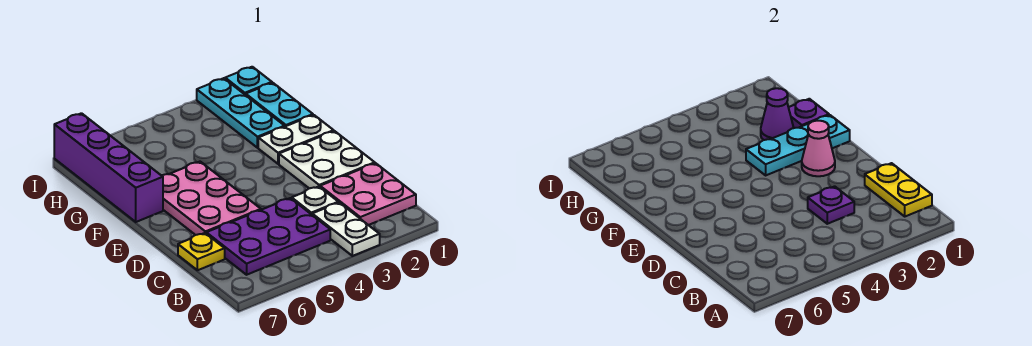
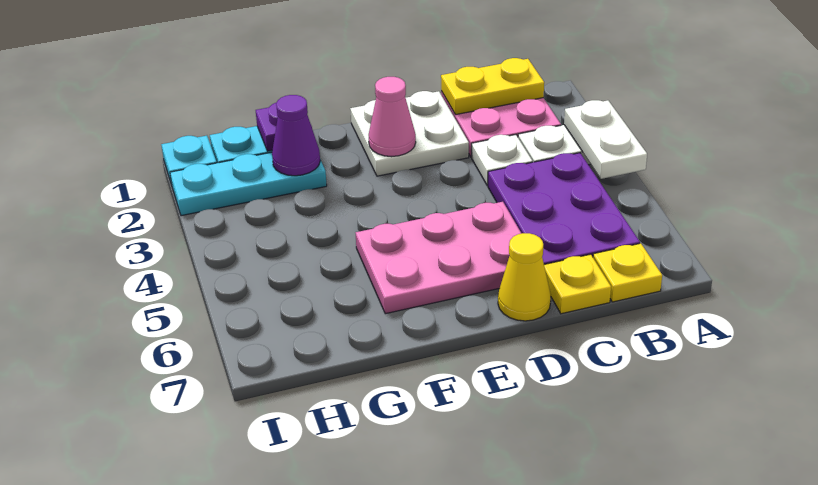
none -> yellow 1x1 plate [593,243,662,302]
purple 1x1 plate [808,186,854,224] -> none
none -> yellow 1x1 cone [498,233,551,321]
white 1x2 plate [258,115,334,164] -> white 1x2 plate moved to [564,100,647,179]
cyan 1x3 plate [746,115,850,175] -> none
purple 1x4 brick [54,113,163,222] -> none

